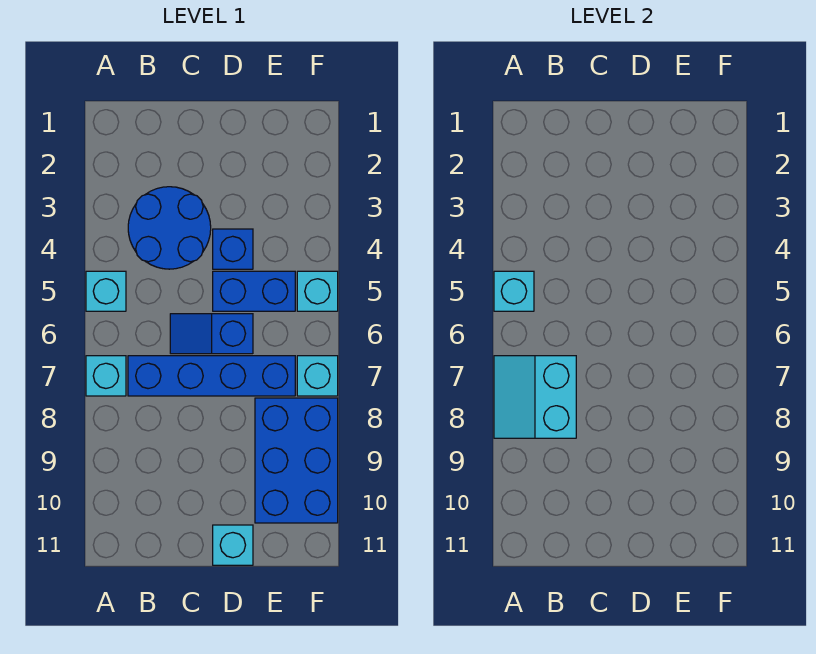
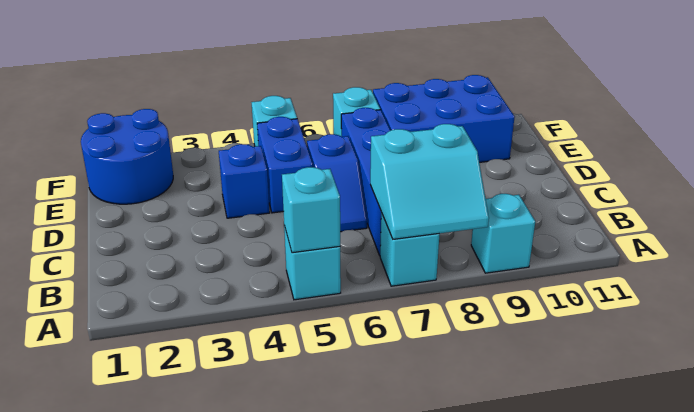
blue 2x2 round brick [128,187,211,269] -> blue 2x2 round brick moved to [81,109,173,204]
cyan 1x1 brick [213,525,253,565] -> cyan 1x1 brick moved to [471,194,535,273]

